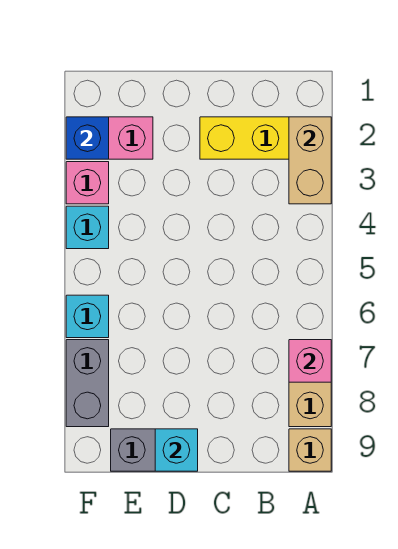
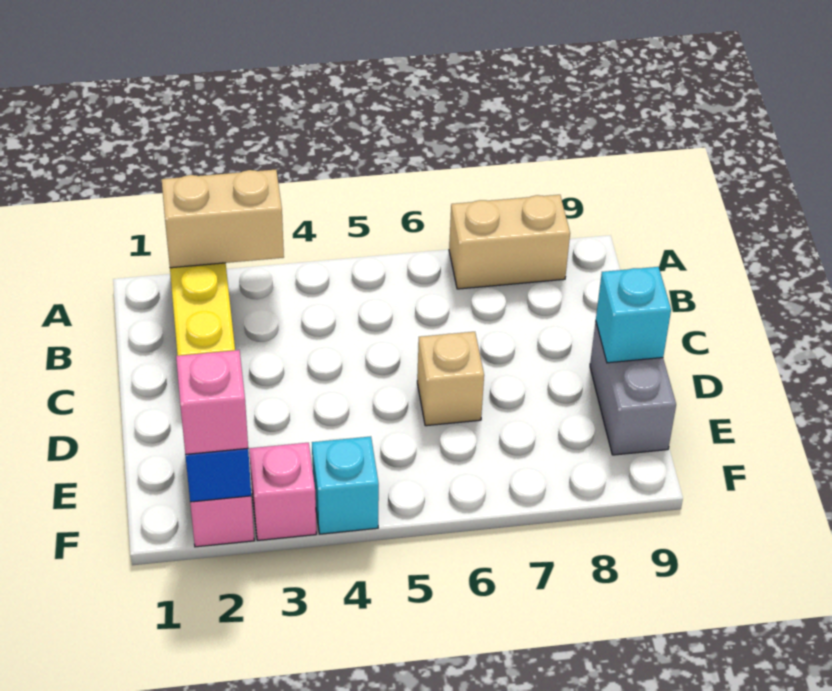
pink 1x1 brick [289,340,331,382] -> pink 1x1 brick moved to [176,350,248,454]
tan 1x1 brick [289,429,331,471] -> tan 1x1 brick moved to [417,332,484,426]
cyan 1x1 brick [66,295,109,338] -> none
grey 1x2 brick [66,340,109,427] -> none

